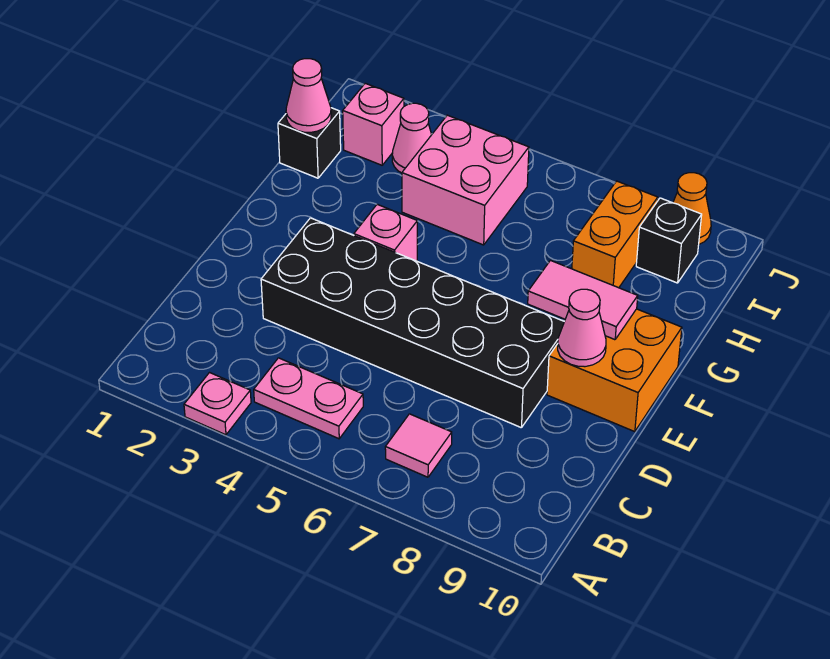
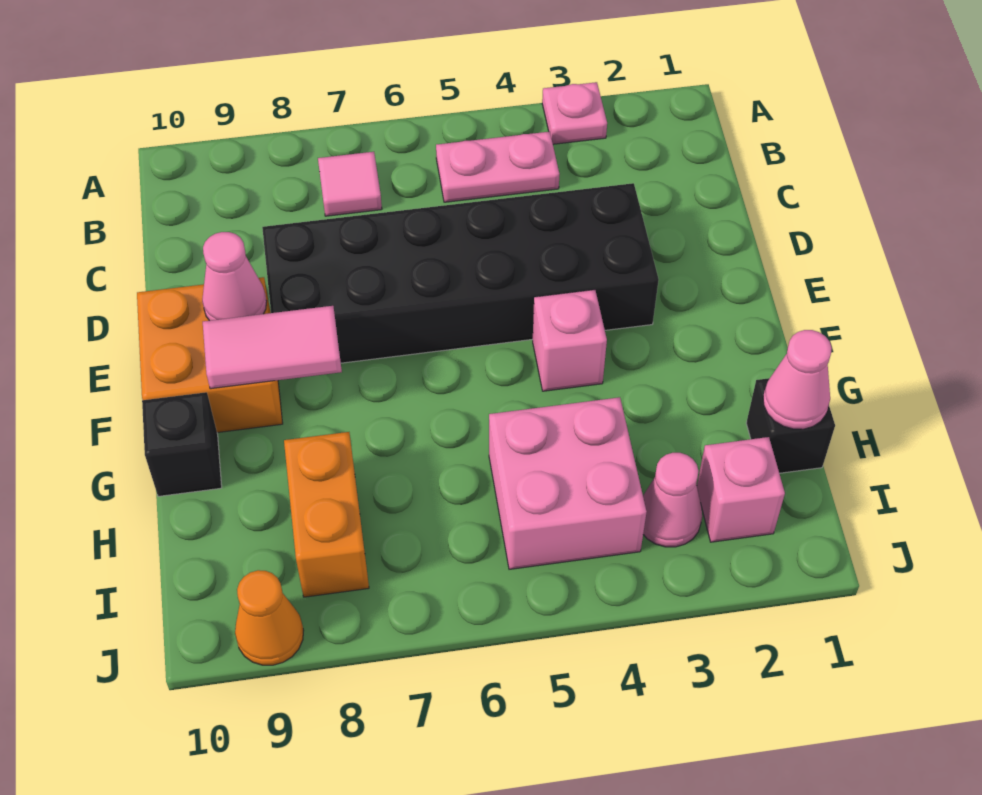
black 1x1 brick [636,198,702,283] -> black 1x1 brick moved to [142,392,222,496]

